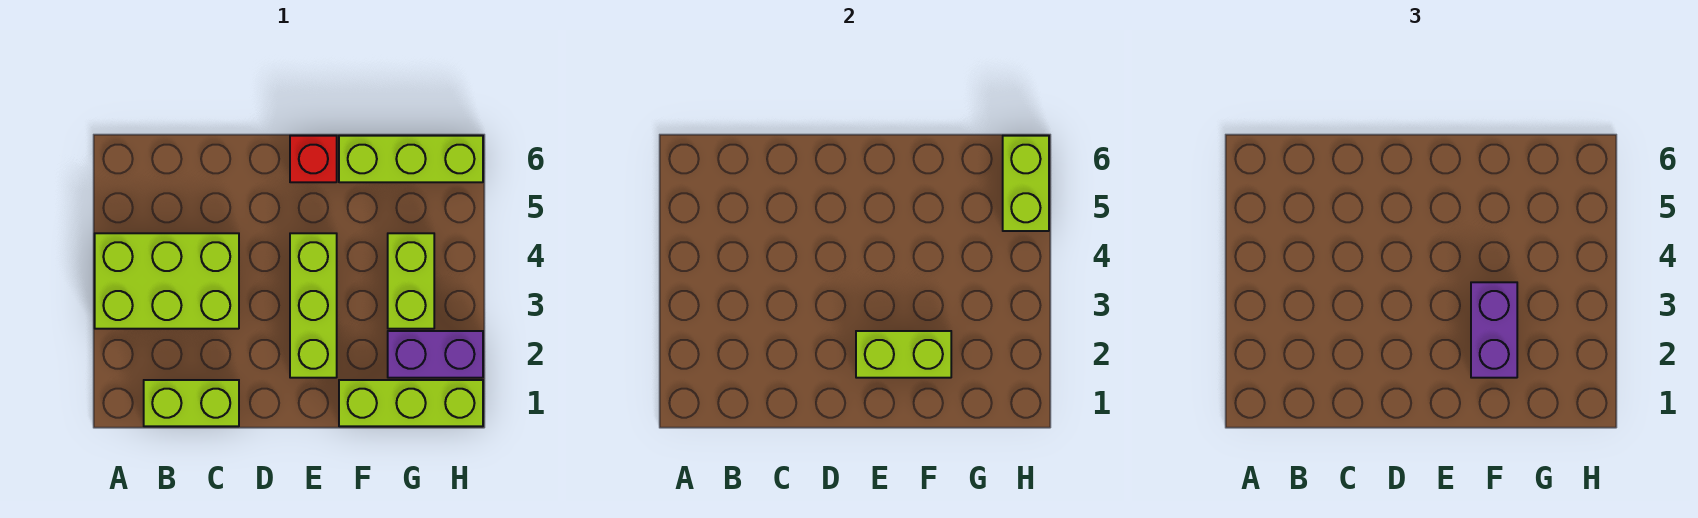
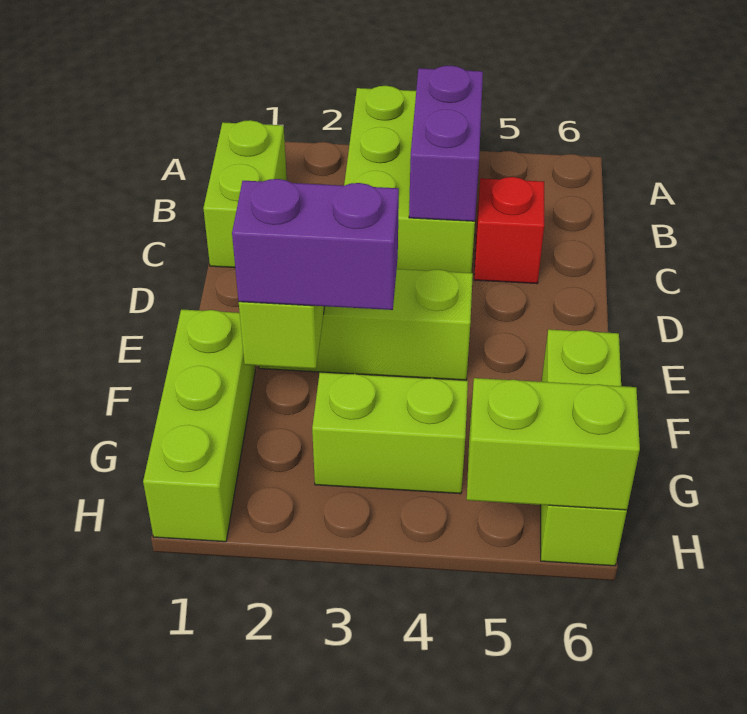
red 1x1 brick [290,136,337,182] -> red 1x1 brick moved to [474,177,544,284]
purple 1x2 brick [388,331,483,378] -> purple 1x2 brick moved to [409,66,483,221]

